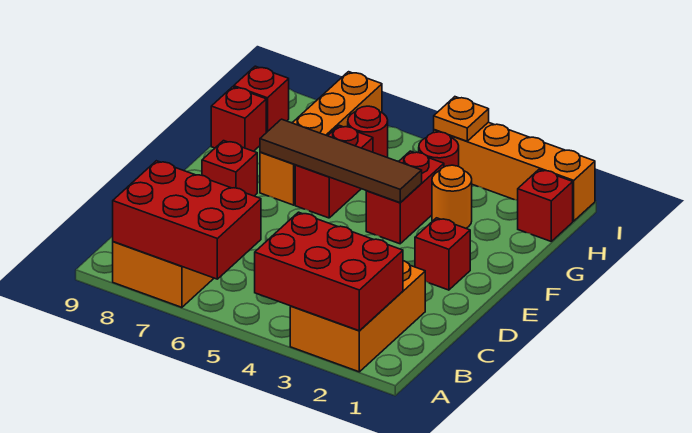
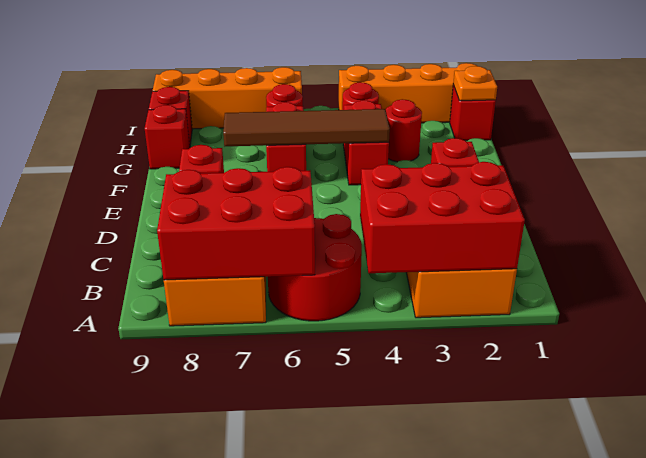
none -> red 2x2 round brick [268,214,362,321]
orange 1x4 brick [260,72,382,205] -> orange 1x4 brick turned to [153,67,302,129]
orange 1x1 round brick [432,165,472,228] -> red 1x1 round brick [386,99,422,162]
orange 1x1 plate [434,97,489,141] -> orange 1x1 plate moved to [453,66,497,101]

